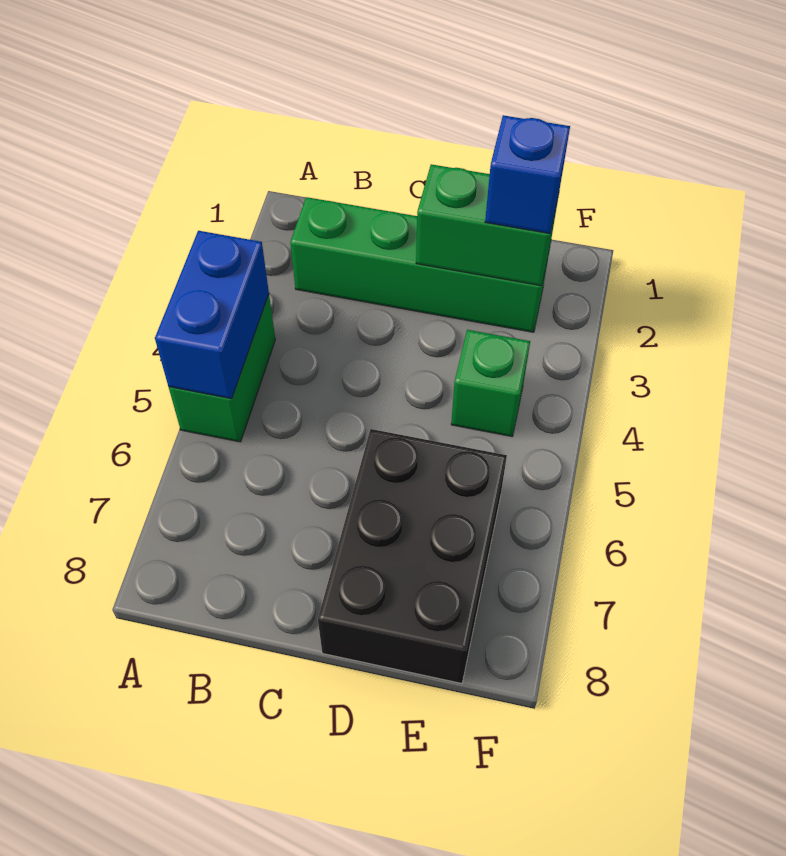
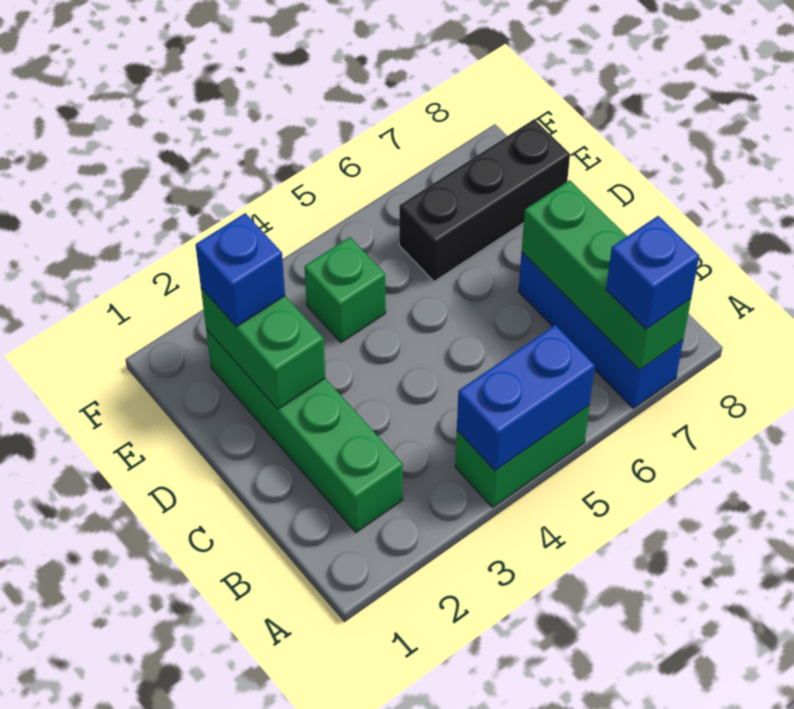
none -> blue 1x3 brick [518,252,683,408]
none -> green 1x3 brick [522,180,691,370]
none -> blue 1x1 brick [606,216,699,329]
black 2x3 brick [318,429,507,683] -> black 1x3 brick [399,119,570,281]

